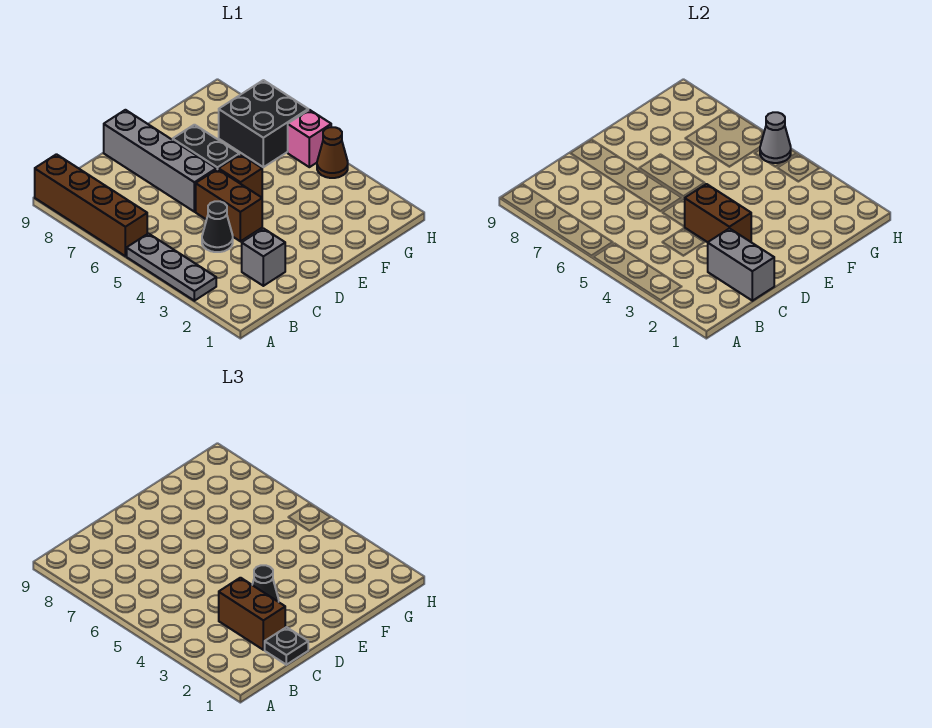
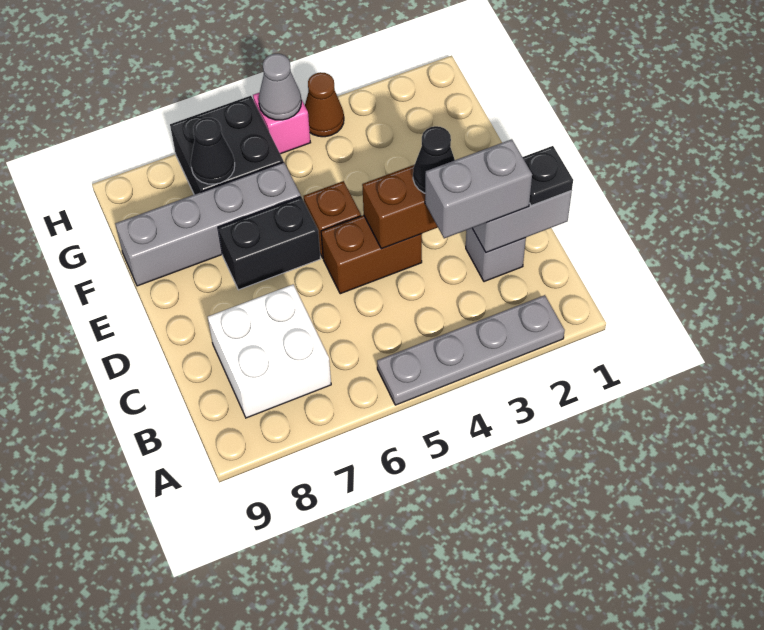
grey 1x3 plate [127,234,216,301] -> grey 1x4 plate [377,295,565,405]
brown 1x4 brick [35,154,147,256] -> none
none -> white 2x2 brick [208,284,331,418]
brown 1x2 brick [219,578,285,650] -> grey 1x2 brick [425,139,532,238]
black 1x1 cone [202,201,233,252] -> black 1x1 cone moved to [191,118,235,184]
grey 1x4 brick [104,110,216,212] -> grey 1x4 brick moved to [115,162,301,286]

